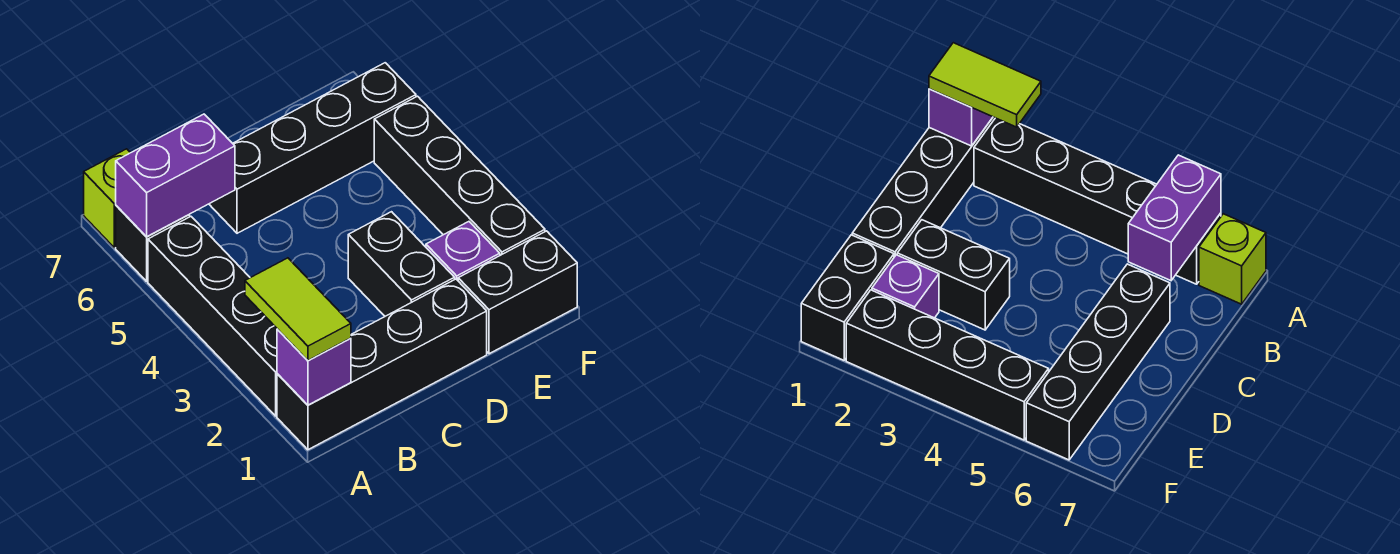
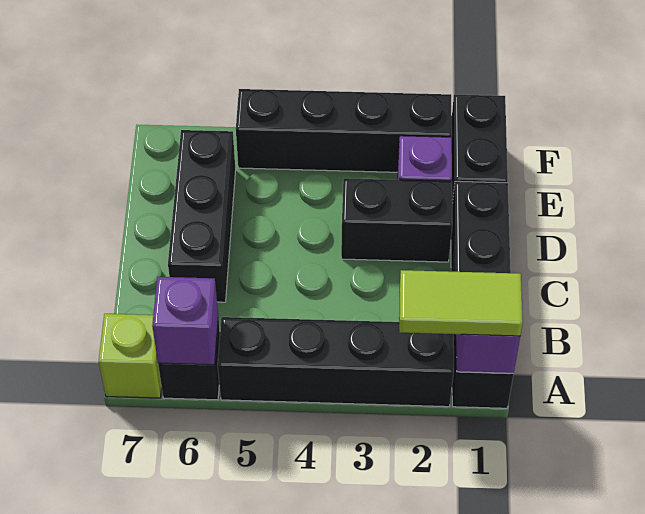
purple 1x2 brick [116,114,235,237] -> purple 1x1 brick [152,277,218,365]
black 1x4 brick [209,63,416,233] -> black 1x3 brick [168,130,236,302]

